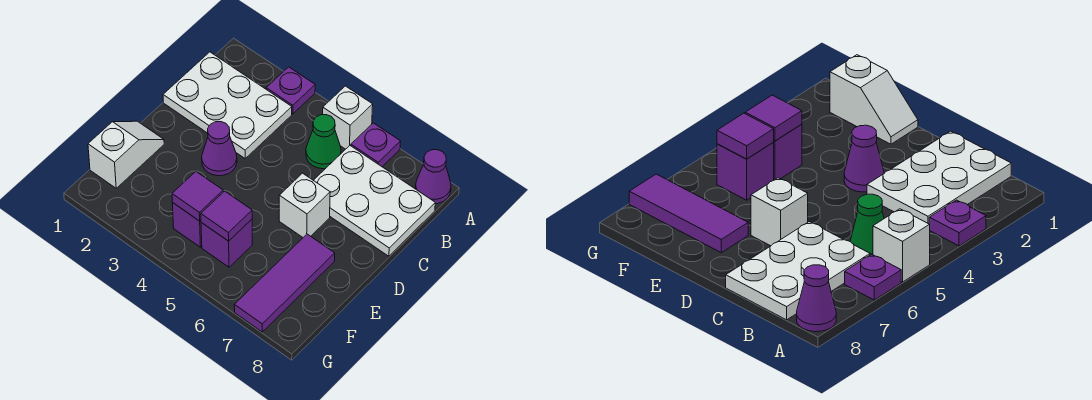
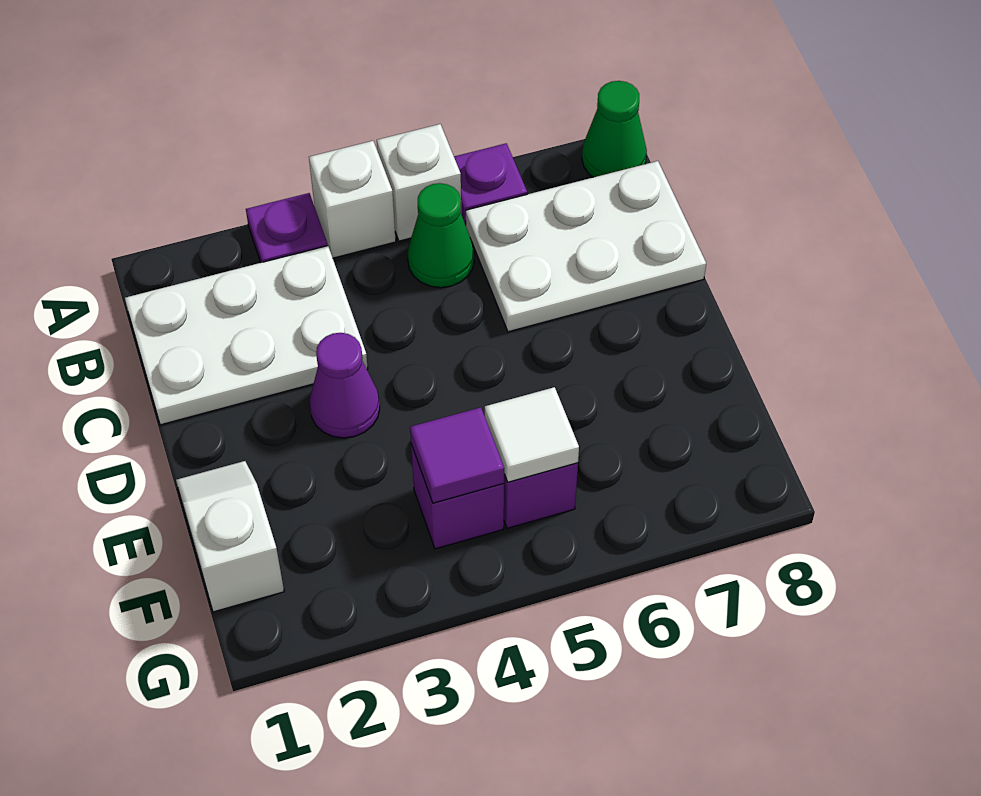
purple 1x1 cone [415,150,451,204] -> green 1x1 cone [582,81,647,177]
white 1x1 brick [279,173,330,237] -> white 1x1 brick moved to [309,141,396,258]
purple 1x3 tile [234,234,335,332] -> none
purple 1x1 tile [201,191,252,241] -> white 1x1 tile [485,387,579,482]

